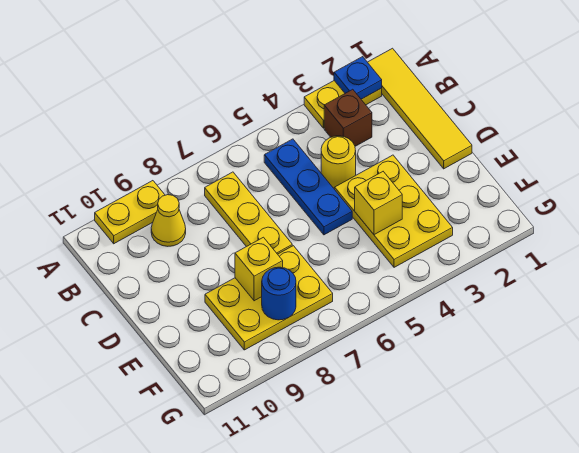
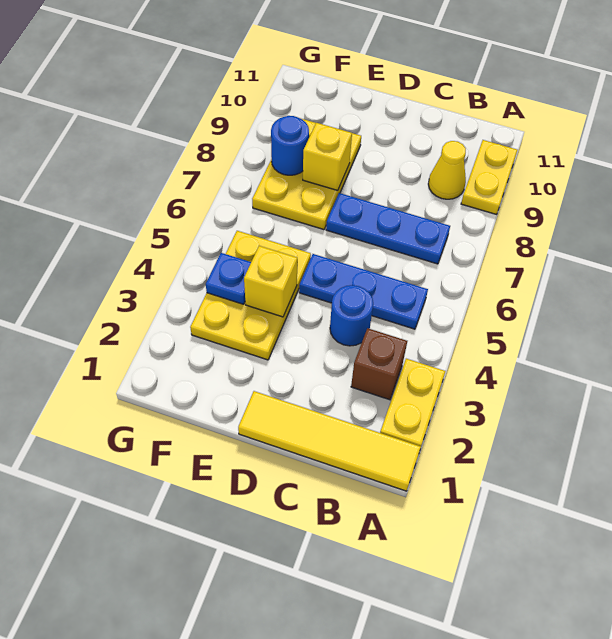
blue 1x1 plate [334,57,382,99] -> blue 1x1 plate moved to [206,253,251,304]
yellow 1x3 plate [205,172,292,254] -> blue 1x3 plate [326,193,450,264]
yellow 1x1 round brick [321,136,356,188] -> blue 1x1 round brick [330,285,373,346]
yellow 2x3 plate [335,155,453,267] -> yellow 2x3 plate turned to [190,231,311,360]

